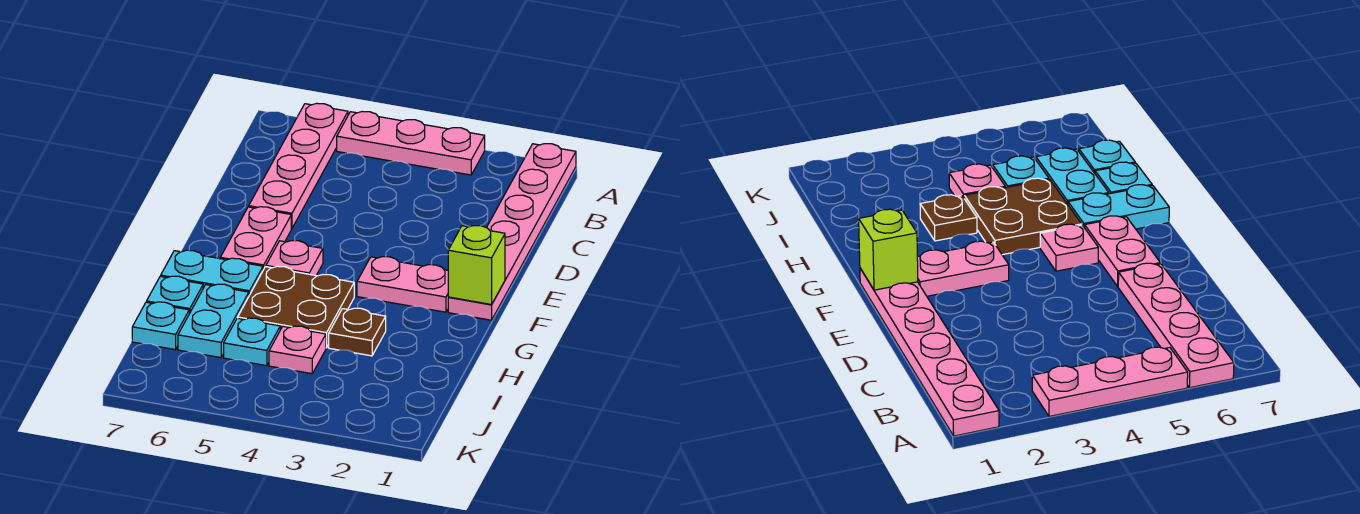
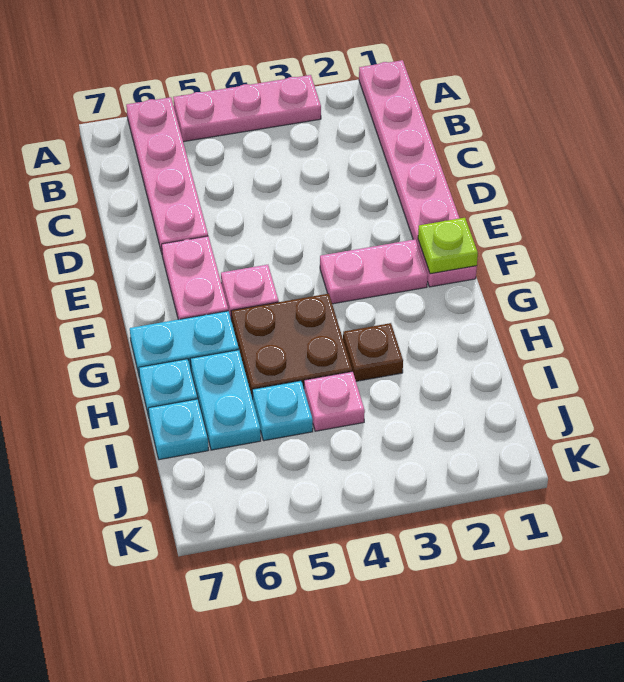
lime 1x1 brick [448,226,505,305] -> lime 1x1 plate [418,218,478,274]

